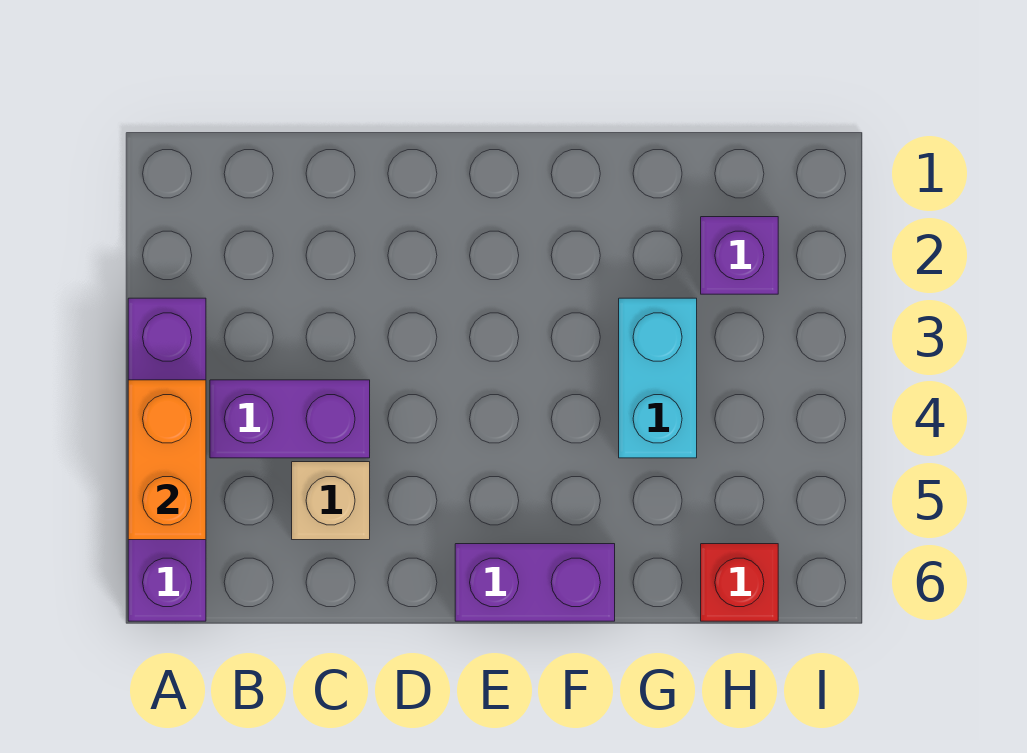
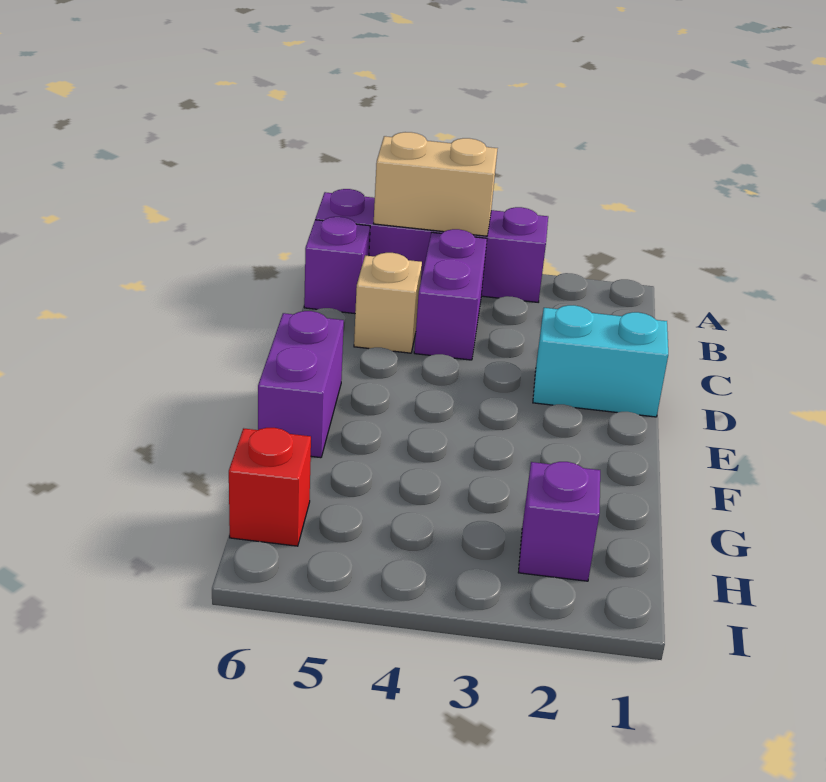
orange 1x2 brick [128,380,206,540] -> tan 1x2 brick [374,132,498,236]
none -> purple 1x1 brick [304,217,370,314]
cyan 1x2 brick [619,298,697,458] -> cyan 1x2 brick moved to [533,305,668,417]

